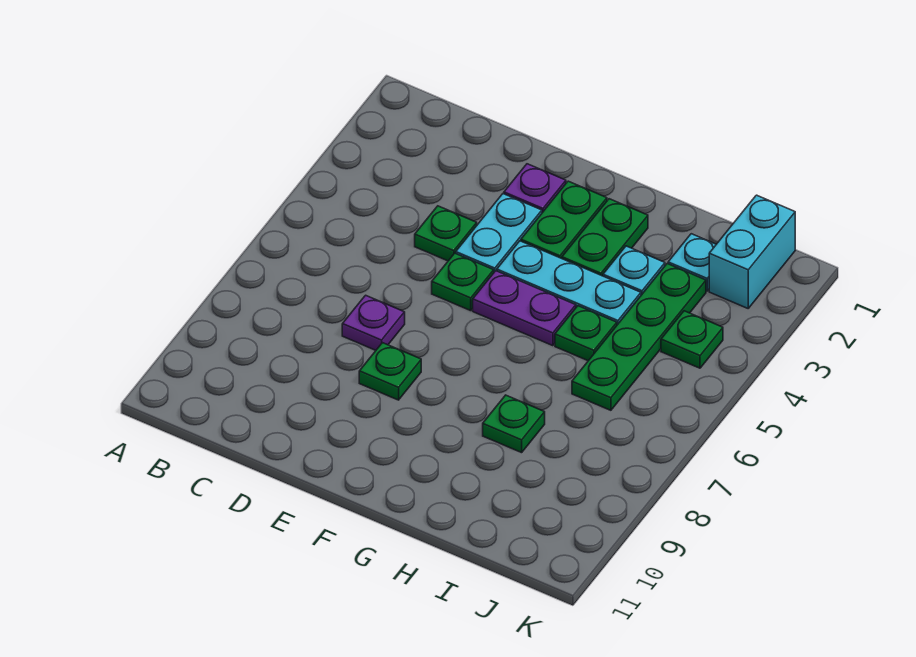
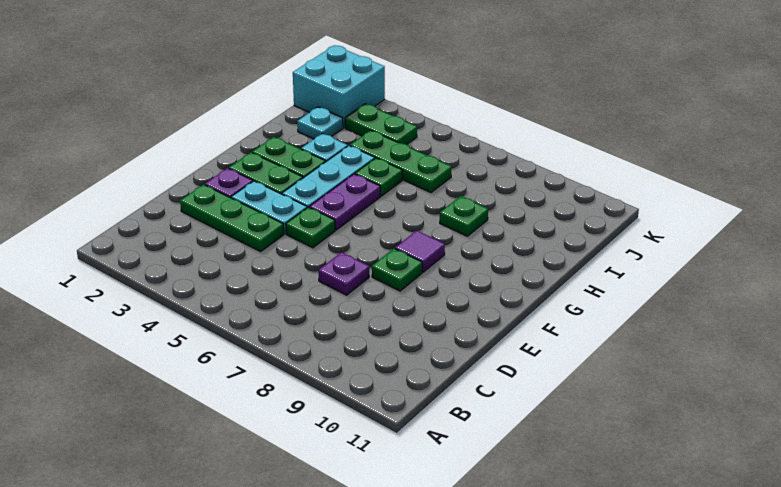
green 1x1 plate [415,206,477,261] -> green 1x3 plate [180,184,284,251]
none -> purple 1x1 tile [395,231,445,272]
green 1x4 plate [572,264,706,410] -> green 1x3 plate [350,130,452,192]
cyan 1x2 brick [709,195,795,308] -> cyan 2x2 brick [293,45,385,128]
green 1x1 plate [661,311,723,368] -> green 1x2 plate [345,104,417,145]

